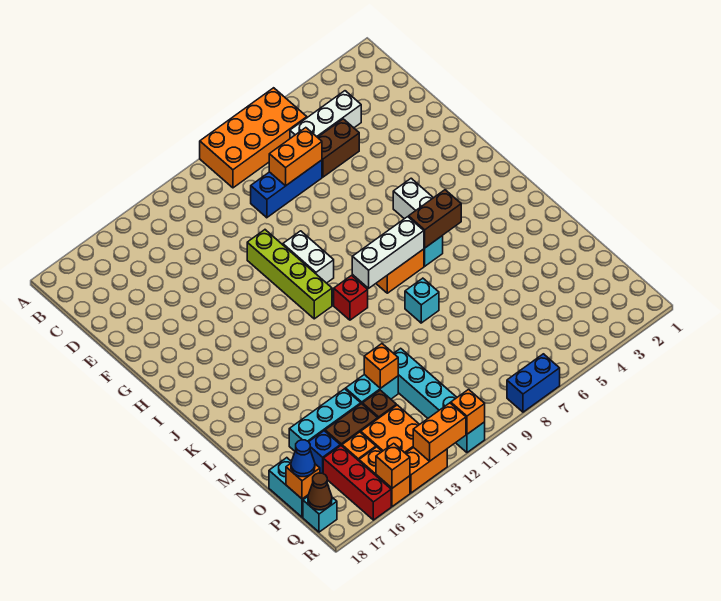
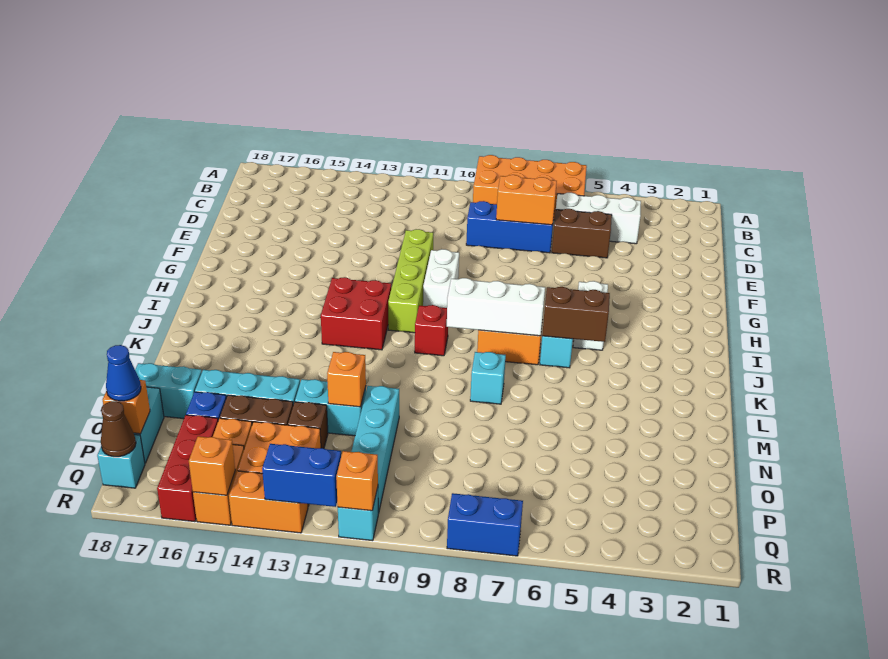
none -> red 2x2 brick [321,277,391,350]
none -> cyan 1x2 brick [135,363,202,418]
orange 1x2 brick [413,403,466,461] -> blue 1x2 brick [262,444,341,507]

